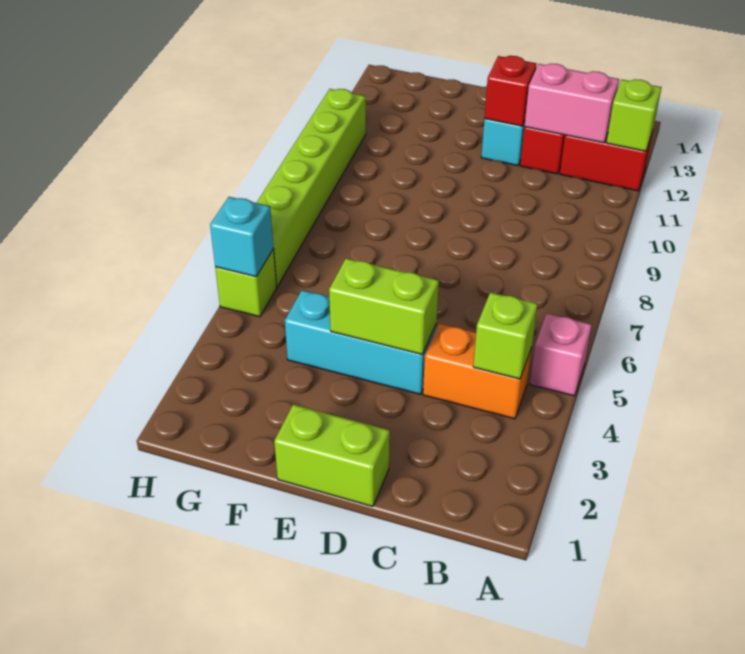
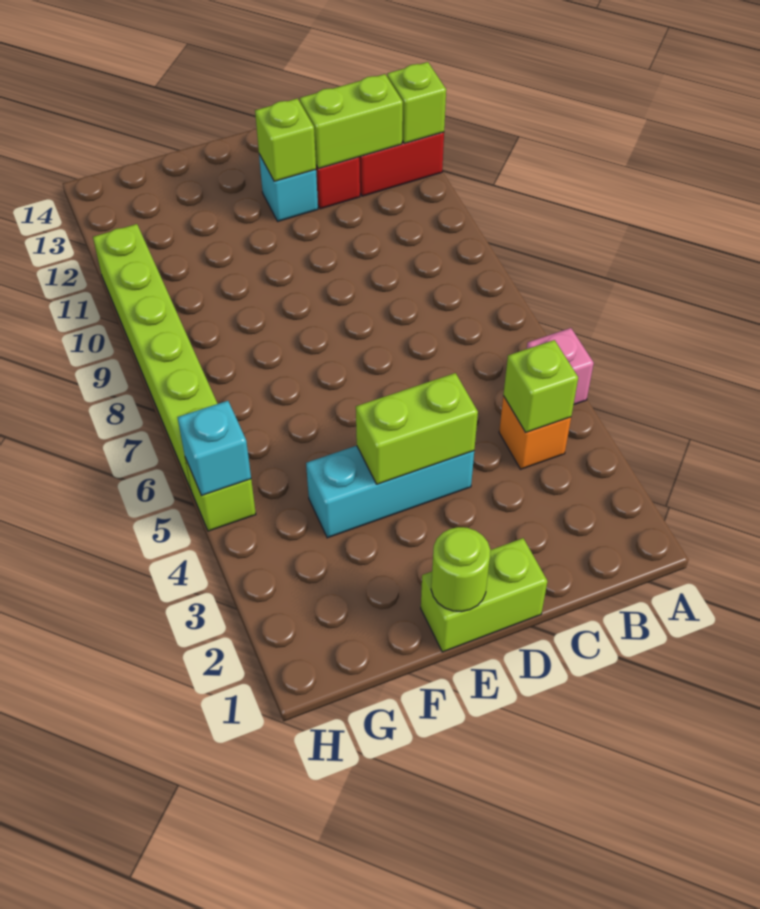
orange 1x2 brick [423,324,532,419] -> orange 1x1 brick [499,396,571,469]
pink 1x2 brick [524,64,619,143] -> lime 1x2 brick [300,74,403,169]
red 1x1 brick [484,56,537,126] -> lime 1x1 brick [255,98,316,181]
none -> lime 1x1 round brick [431,527,490,611]

